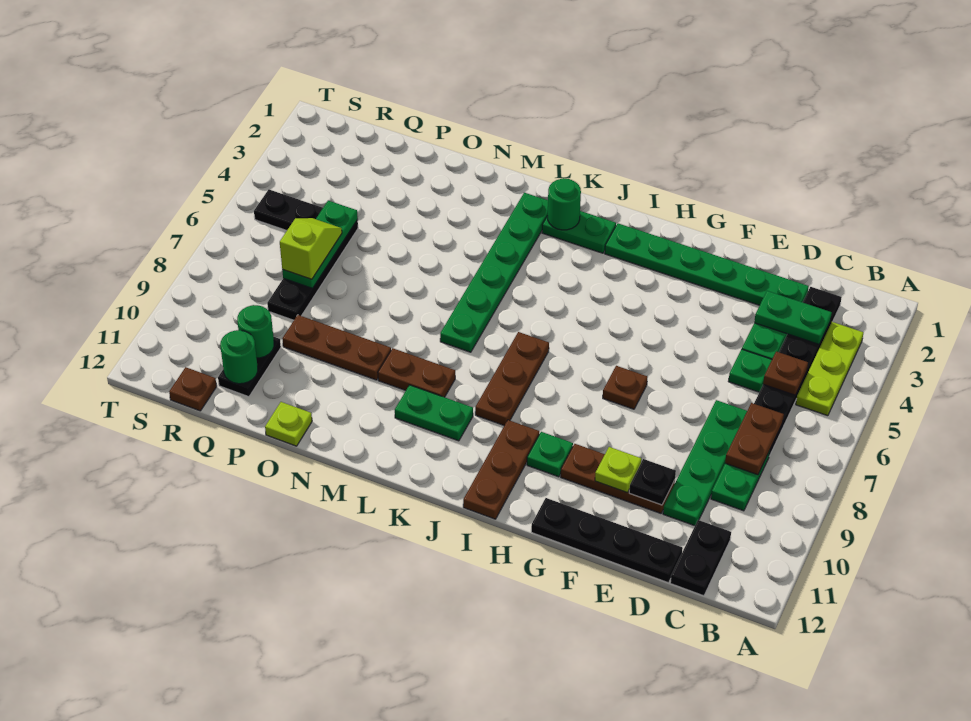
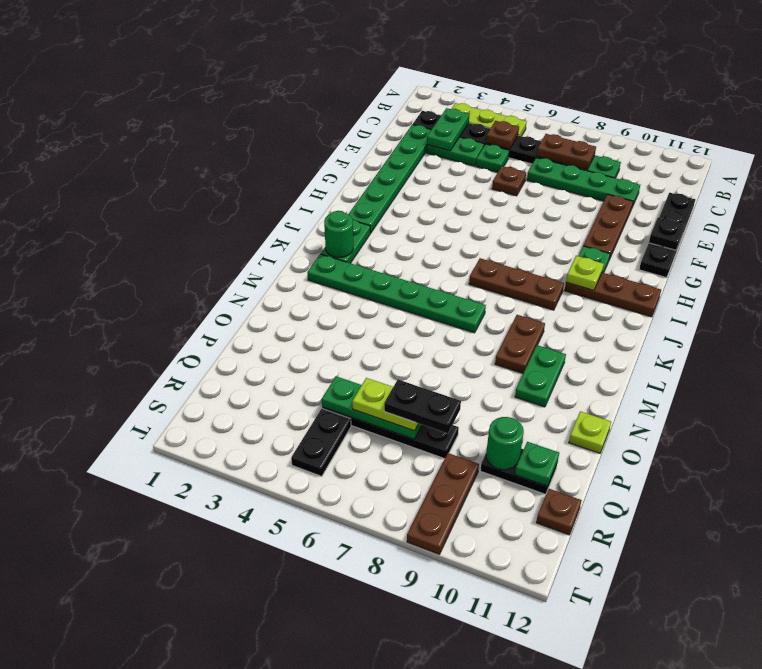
black 1x2 plate [670,520,731,596] -> black 1x2 plate moved to [384,380,461,433]
black 1x1 plate [629,459,676,505] -> black 1x1 plate moved to [649,218,685,250]
lime 1x1 plate [595,447,641,493] -> lime 1x1 plate moved to [566,256,604,290]
brown 1x1 plate [603,366,648,409] -> brown 1x1 plate moved to [492,166,526,196]
green 1x2 plate [395,385,473,441] -> green 1x2 plate moved to [515,345,566,407]
brown 1x3 plate [282,315,391,380] -> brown 1x3 plate moved to [407,453,479,554]
lime 1x2 slope [280,218,342,279] -> lime 1x2 plate [352,378,419,431]
green 1x1 round brick [220,330,258,384] -> green 1x1 plate [515,442,559,486]

